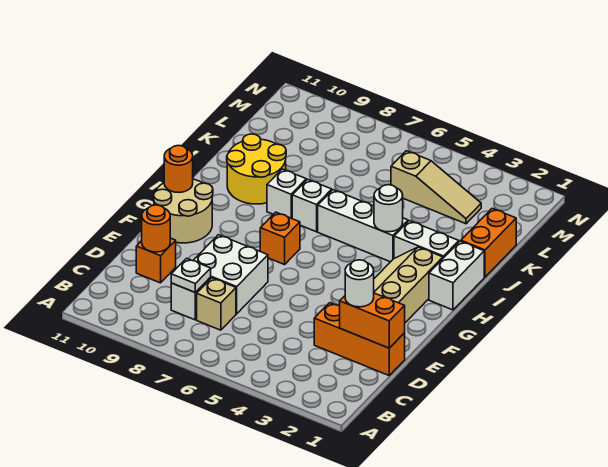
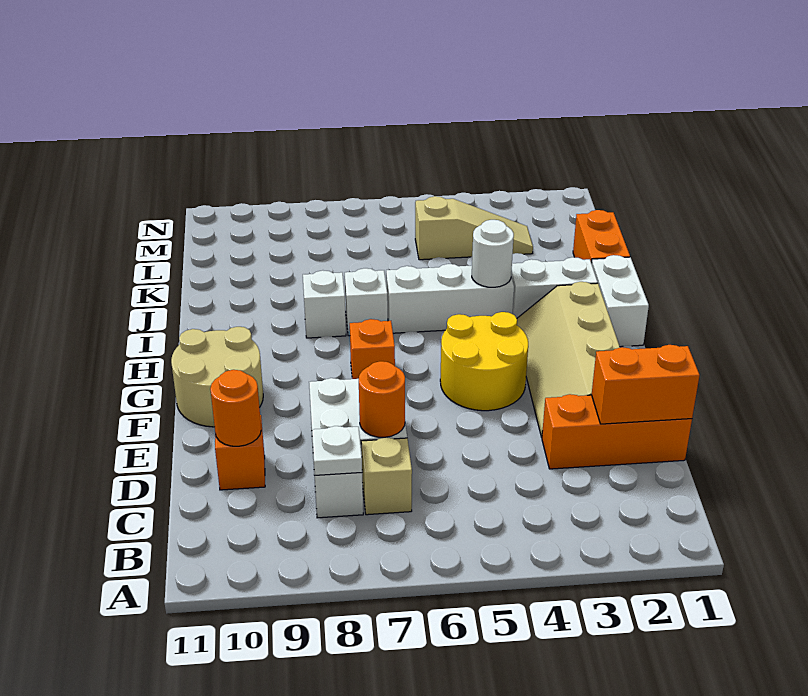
white 1x1 round brick [345,260,374,307] -> none
orange 1x1 round brick [164,145,193,193] -> orange 1x1 round brick moved to [359,361,405,437]
yellow 2x2 round brick [227,134,286,204] -> yellow 2x2 round brick moved to [440,312,528,411]

